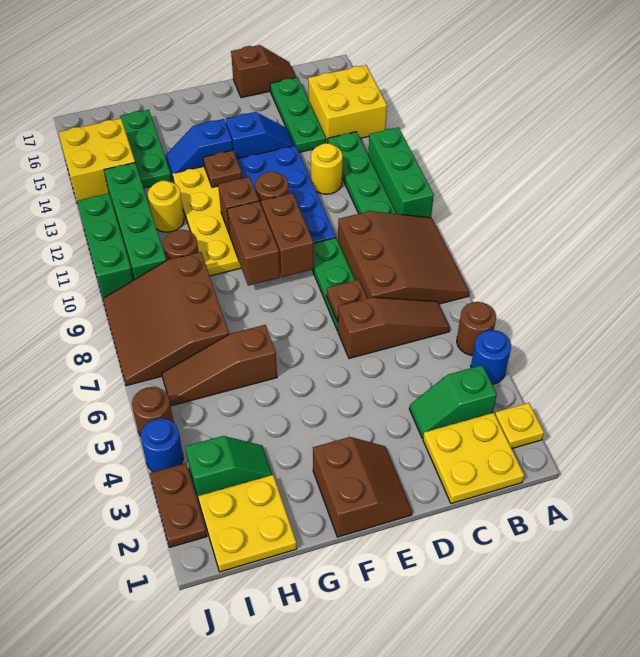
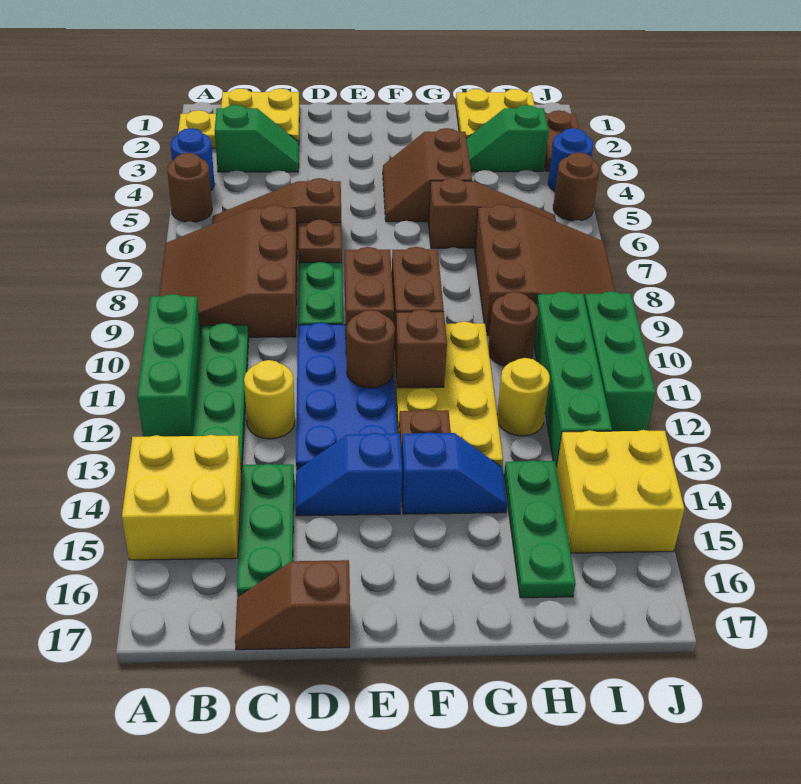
brown 2x2 slope [313,437,412,537] -> brown 2x2 slope moved to [383,128,472,222]

